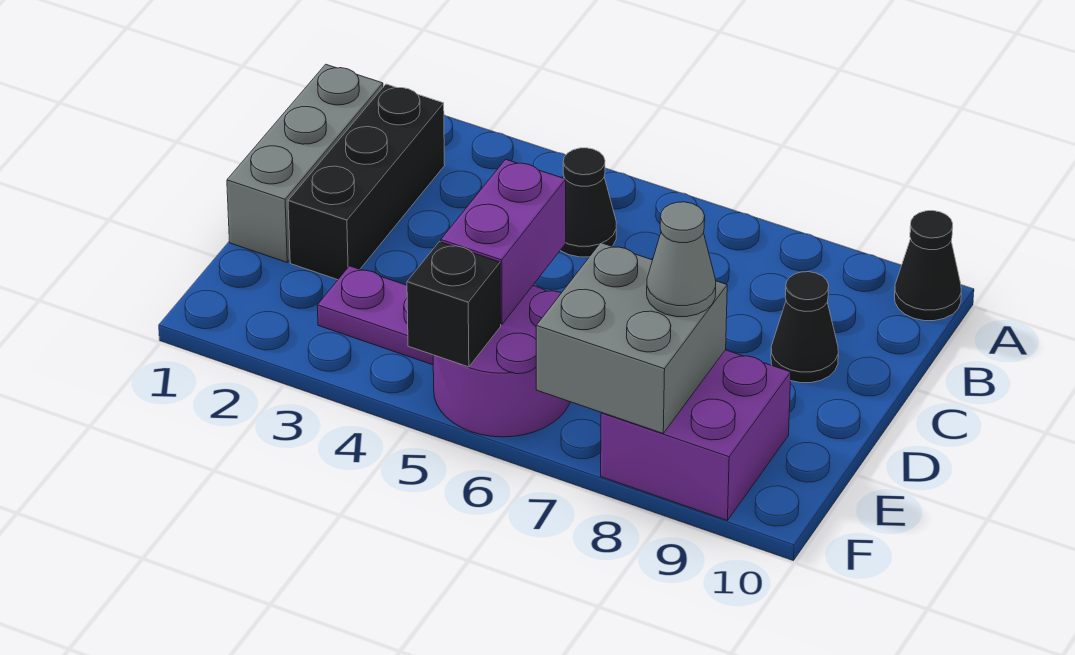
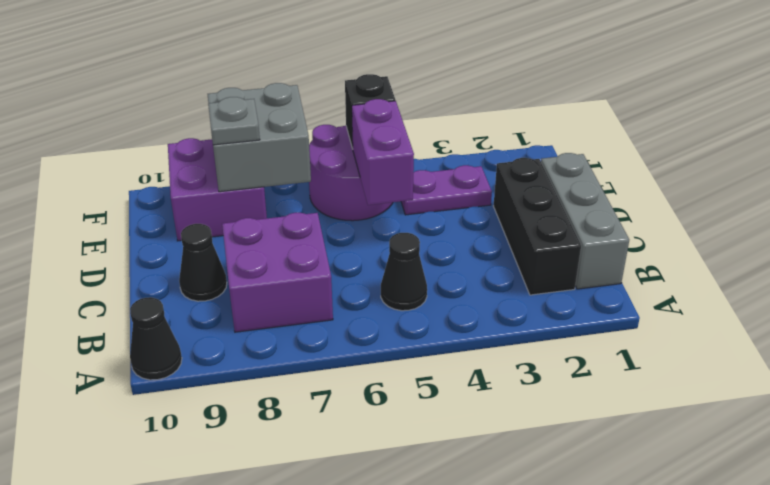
none -> purple 2x2 brick [222,213,333,332]
grey 1x1 cone [647,202,716,317] -> grey 1x1 plate [208,97,260,145]

